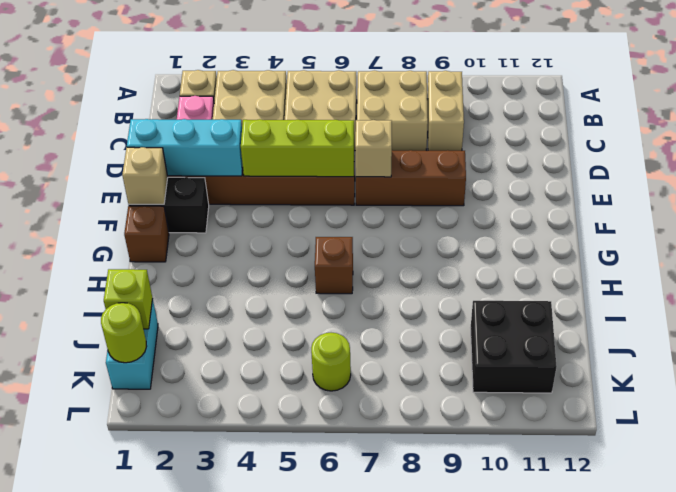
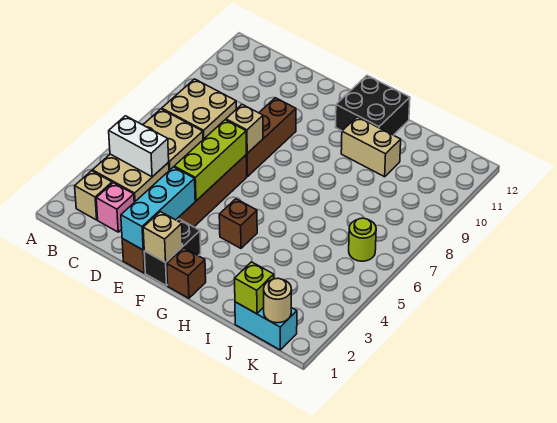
none -> white 1x2 brick [109,116,169,177]
tan 1x2 brick [427,71,464,151] -> tan 1x2 brick moved to [341,117,401,177]
brown 1x1 brick [315,237,353,294] -> brown 1x1 brick moved to [219,199,257,248]
black 2x2 brick [471,301,557,393] -> black 2x2 brick moved to [336,76,410,135]
lime 1x1 round brick [101,303,147,363] -> tan 1x1 round brick [264,278,292,323]

